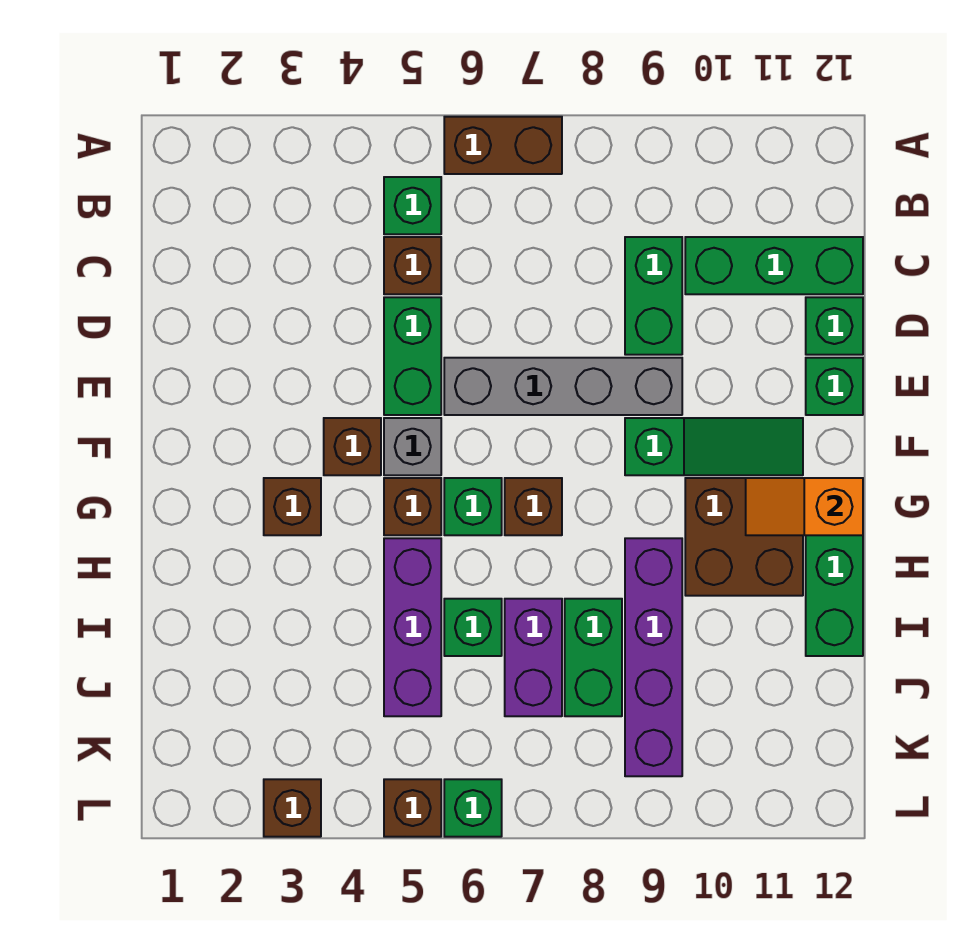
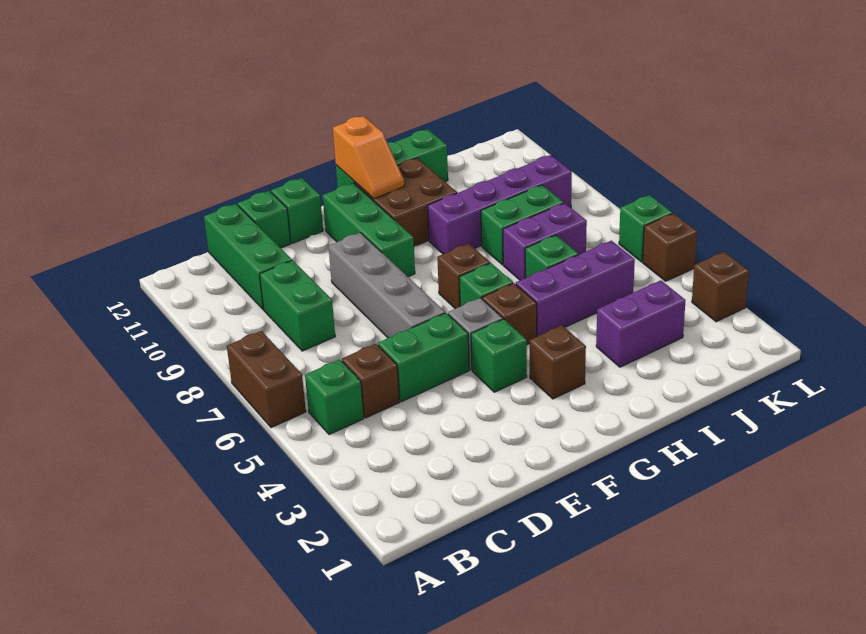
green 1x2 brick [625,237,682,355] -> green 1x2 brick turned to [260,260,335,351]
brown 1x1 brick [324,418,381,475] -> green 1x1 brick [471,319,527,392]
green 1x3 slope [625,418,803,475] -> green 1x3 brick [323,183,415,277]
none -> purple 1x2 brick [596,280,685,367]

